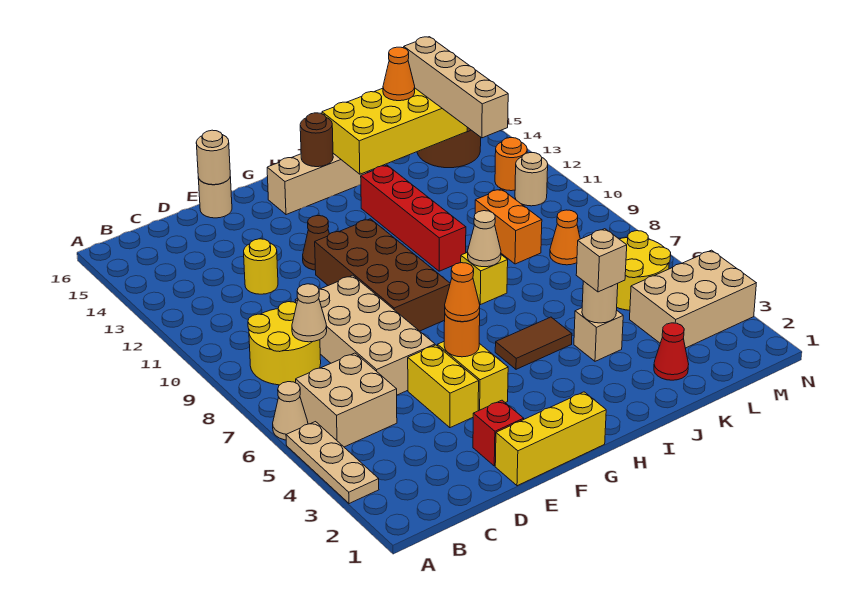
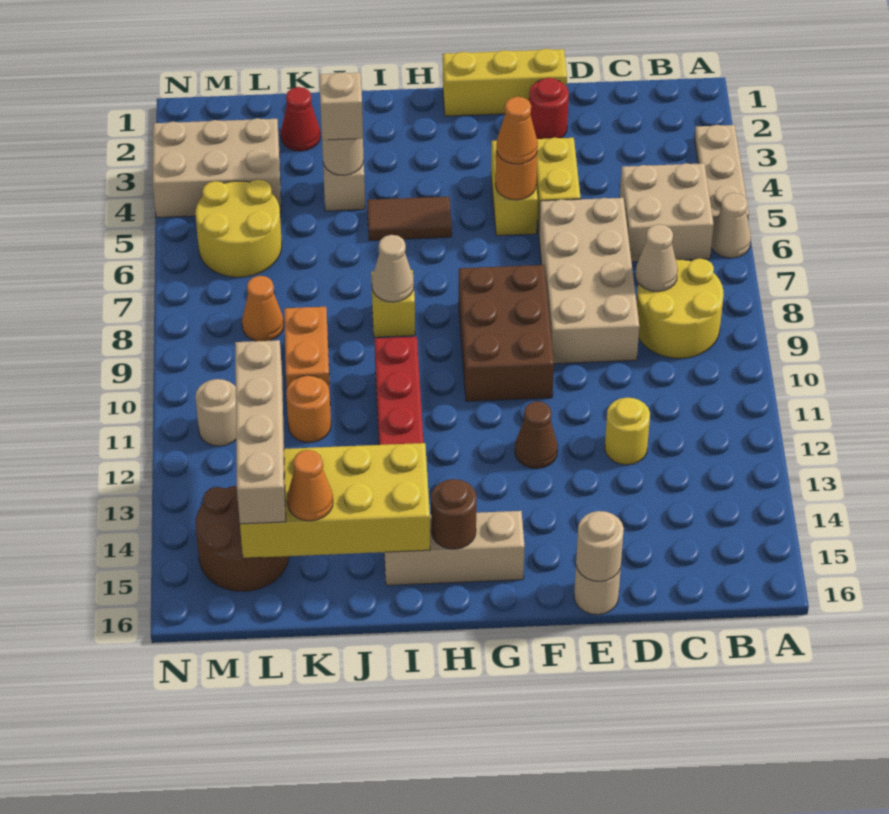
red 1x1 brick [473,400,524,466] -> red 1x1 round brick [529,78,569,139]
brown 2x4 brick [315,219,450,331] -> brown 2x3 brick [459,265,554,401]
orange 1x1 round brick [495,138,527,191] -> orange 1x1 round brick moved to [286,375,331,442]

